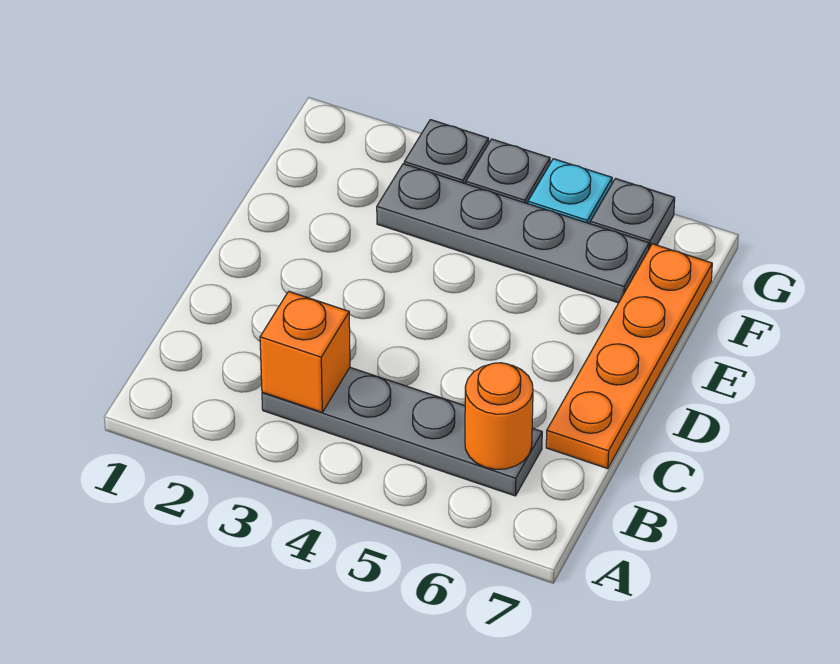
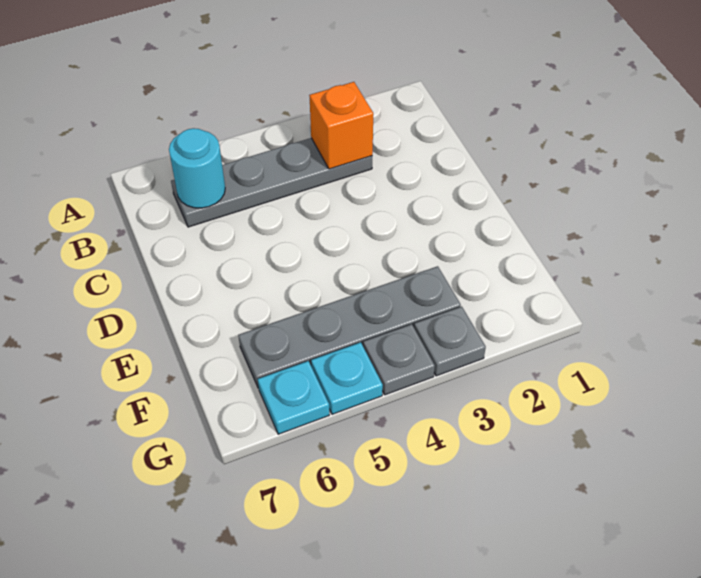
orange 1x1 round brick [465,363,533,469] -> cyan 1x1 round brick [169,128,225,208]
orange 1x4 plate [546,244,712,469] -> none
grey 1x1 plate [590,179,675,248] -> cyan 1x1 plate [258,361,329,434]

